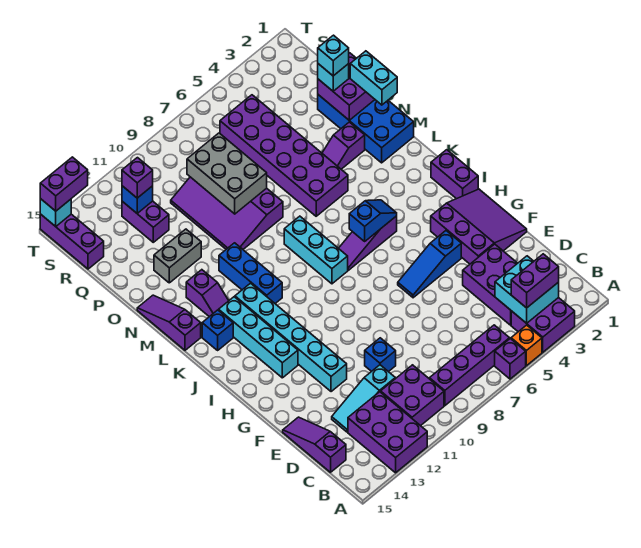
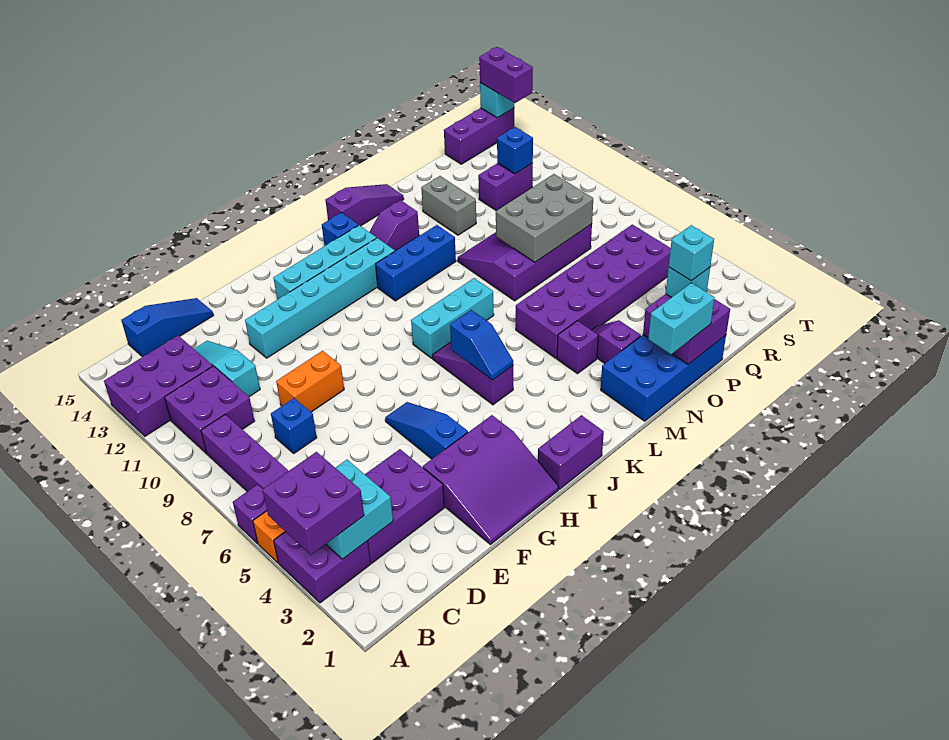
purple 1x2 brick [511,254,559,308] -> purple 2x2 brick [263,452,364,555]
purple 1x3 slope [283,417,346,472] -> blue 1x3 slope [121,298,213,357]
none -> orange 1x2 brick [276,351,344,412]
blue 1x1 brick [365,338,396,372] -> blue 1x1 brick moved to [271,398,317,453]
purple 1x1 brick [122,158,153,198] -> purple 1x1 brick moved to [557,321,598,374]

